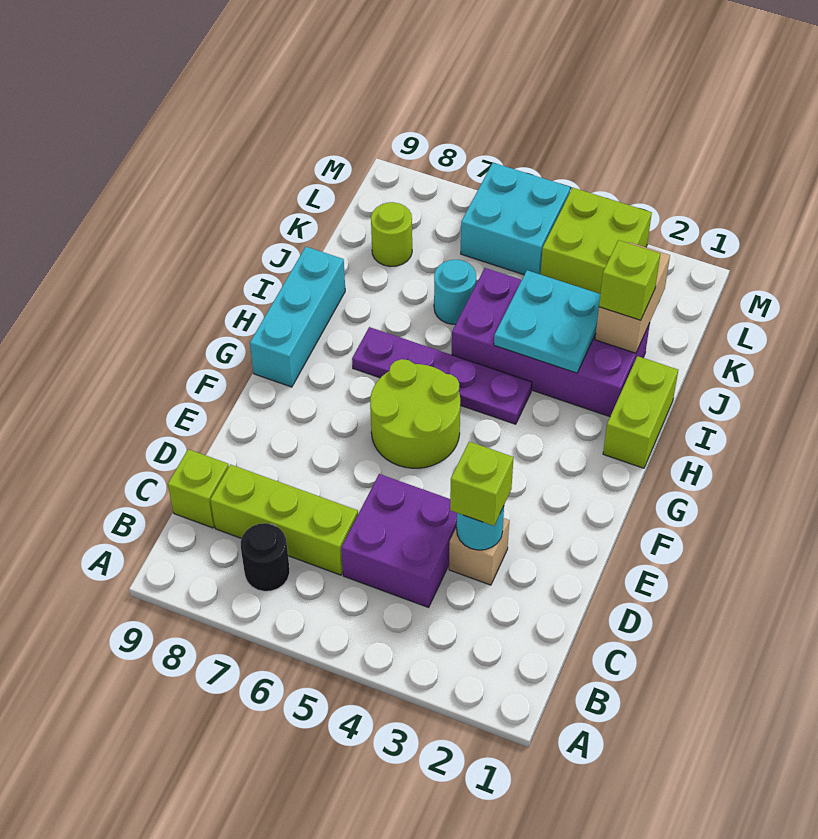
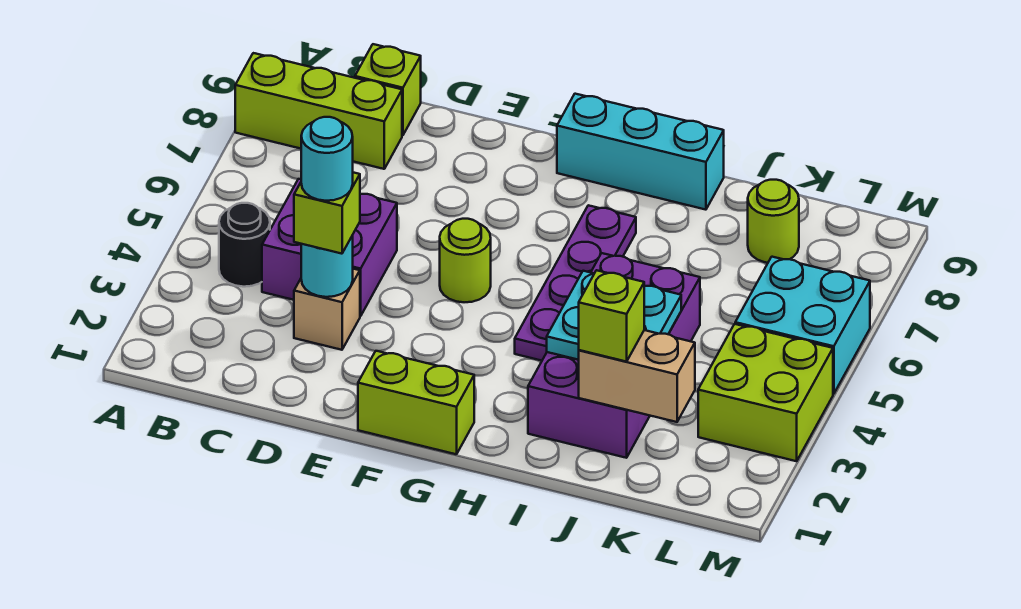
black 1x1 round brick [241,523,290,591] -> black 1x1 round brick moved to [219,203,270,287]
lime 1x3 brick [211,464,358,575] -> lime 1x3 brick turned to [235,53,402,169]
lime 2x2 round brick [370,359,460,468] -> lime 1x1 round brick [440,219,491,302]
lime 1x2 brick [603,356,678,468] -> lime 1x2 brick moved to [358,351,474,454]
cyan 1x1 round brick [434,260,476,324] -> cyan 1x1 round brick moved to [301,117,353,201]

